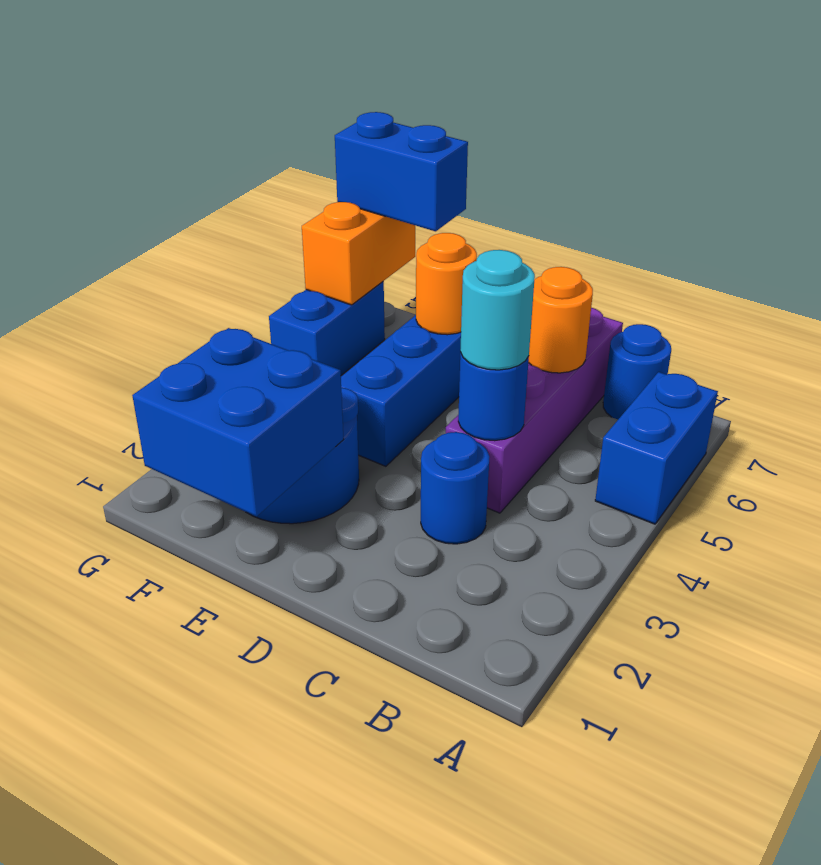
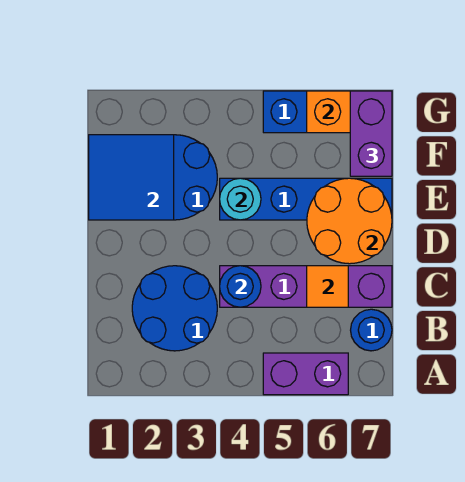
blue 1x2 brick [595,372,718,524] -> purple 1x2 brick [263,353,348,395]
blue 1x1 round brick [421,432,490,544] -> blue 2x2 round brick [132,266,217,351]
cyan 1x1 round brick [460,250,535,370] -> cyan 1x1 round brick moved to [220,178,261,220]
orange 1x1 round brick [528,267,593,373] -> orange 1x1 tile [307,266,348,307]
blue 2x2 brick [132,328,344,517] -> blue 2x2 tile [89,135,174,220]
orange 1x1 round brick [416,233,477,335] -> orange 2x2 round brick [307,178,392,264]
blue 1x2 brick [335,112,468,231] -> purple 1x2 brick [350,91,392,176]

